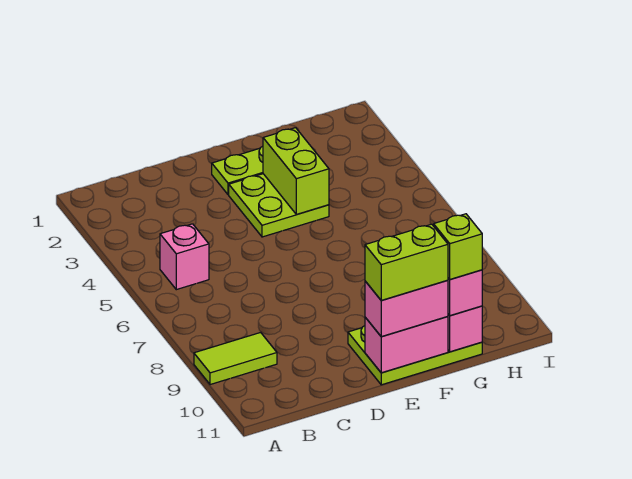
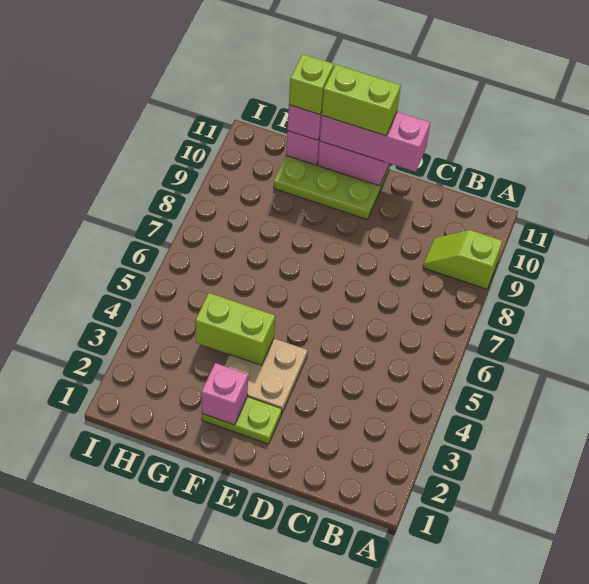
lime 1x2 tile [194,332,277,385] -> lime 1x2 slope [423,230,502,289]
pink 1x1 brick [160,224,209,290] -> pink 1x1 brick moved to [202,363,248,425]
lime 2x2 plate [229,174,329,237] -> tan 2x2 plate [224,338,308,413]
pink 1x2 brick [365,280,448,337] -> pink 1x3 brick [320,112,430,172]
lime 1x2 brick [263,128,329,214] -> lime 1x2 brick turned to [195,293,275,365]

